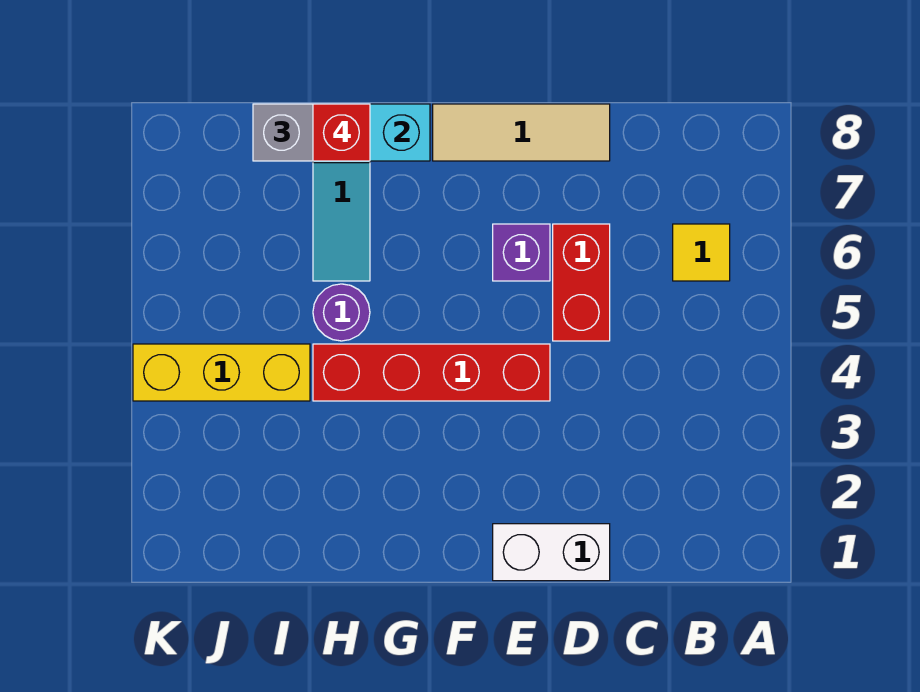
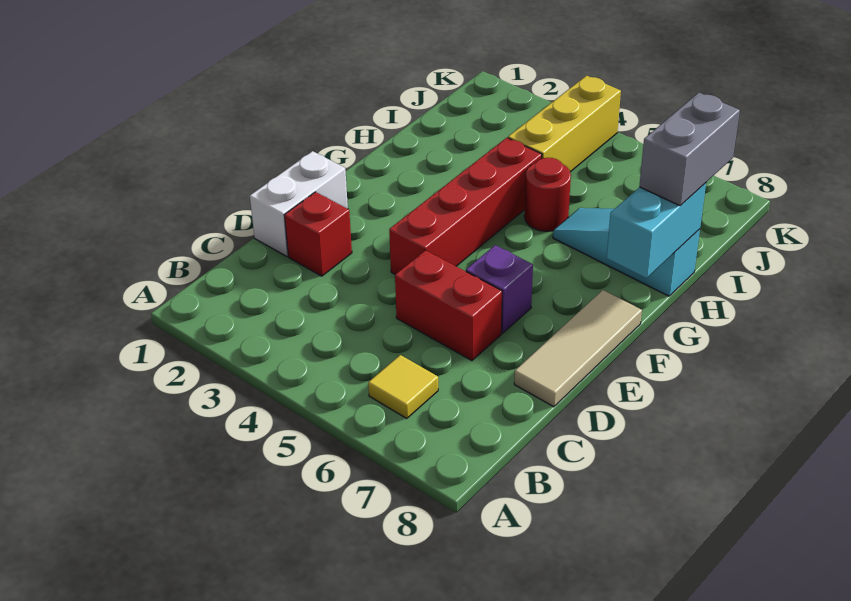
purple 1x1 round brick [313,284,370,341] -> red 1x1 round brick [524,158,571,231]
red 1x1 brick [313,104,370,161] -> red 1x1 brick moved to [284,192,352,276]

